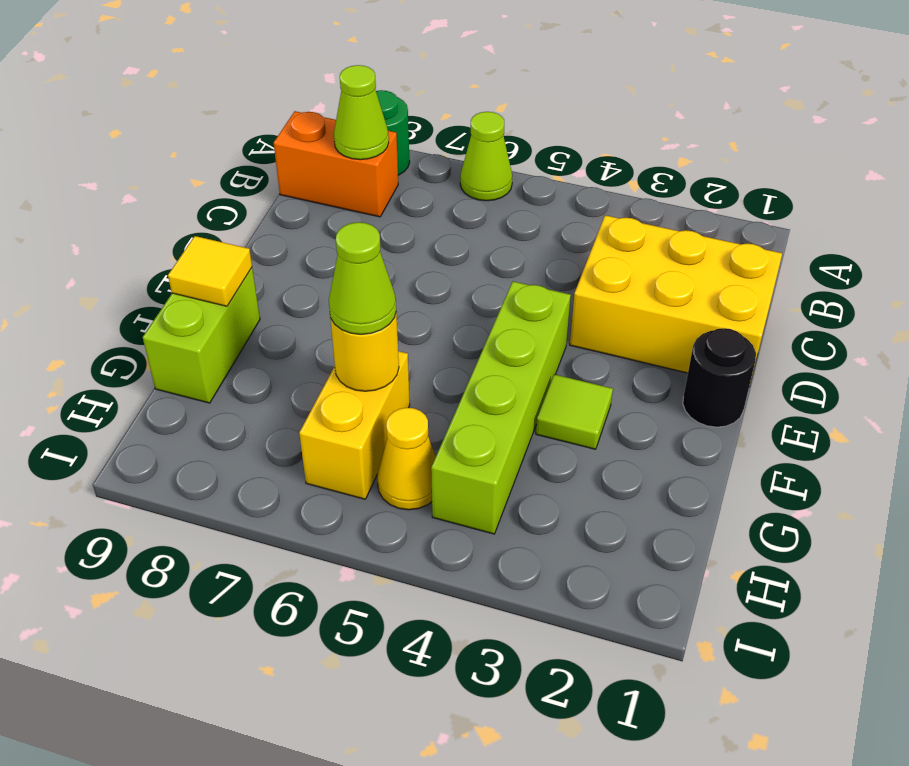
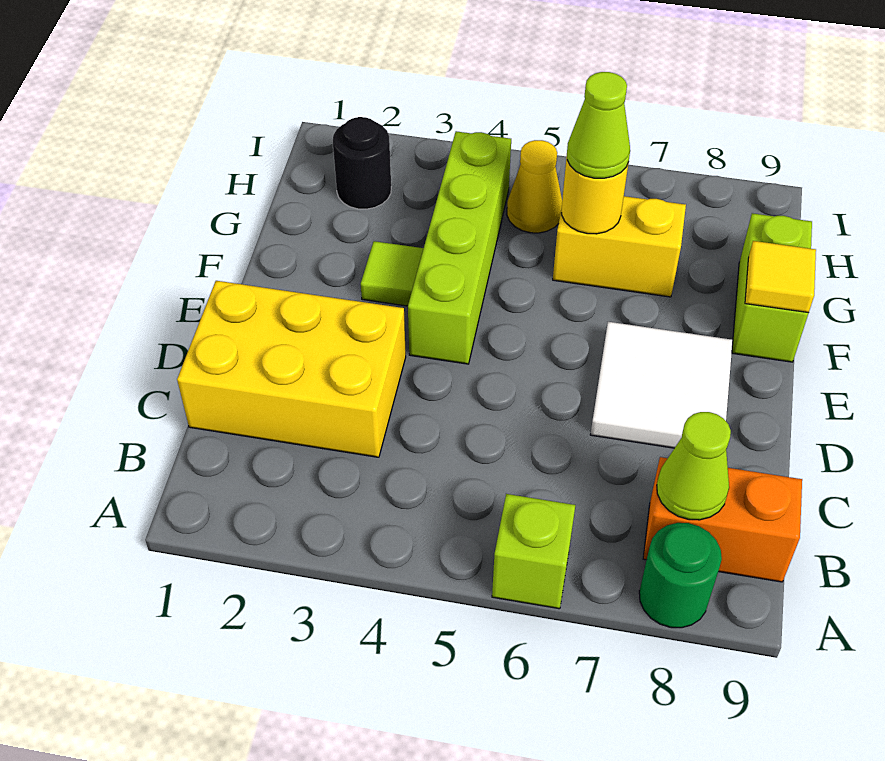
lime 1x1 cone [460,112,512,201] -> lime 1x1 brick [492,494,575,609]
none -> white 2x2 tile [590,322,733,448]
black 1x1 round brick [683,328,756,427] -> black 1x1 round brick moved to [333,117,391,209]
yellow 1x2 brick [299,351,410,499] -> yellow 1x2 brick turned to [553,196,686,297]

